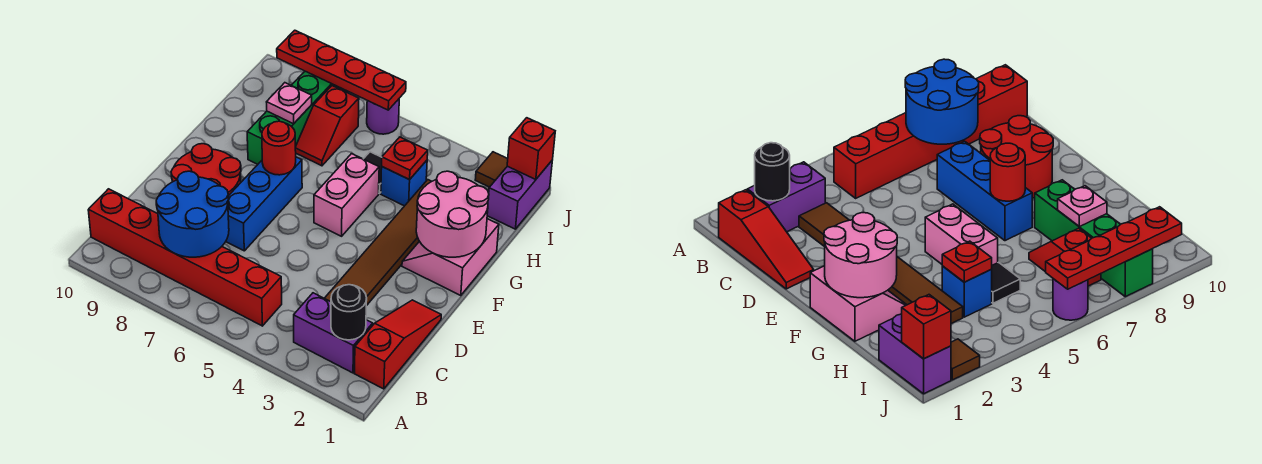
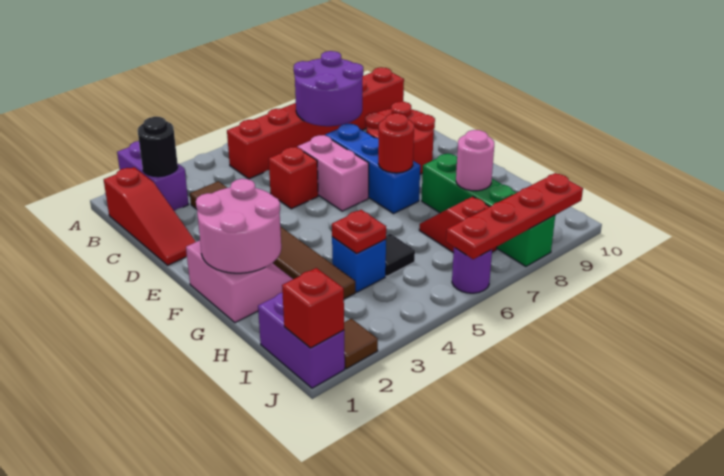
purple 1x2 brick [294,293,373,373] -> purple 1x2 brick turned to [117,141,189,211]
blue 2x2 round brick [156,171,229,257] -> purple 2x2 round brick [294,51,363,126]
none -> red 1x1 brick [269,147,318,209]
pink 1x2 brick [314,154,379,236] -> pink 1x2 brick moved to [297,135,369,211]
pink 1x1 plate [267,83,312,124] -> pink 1x1 round brick [456,130,494,191]

